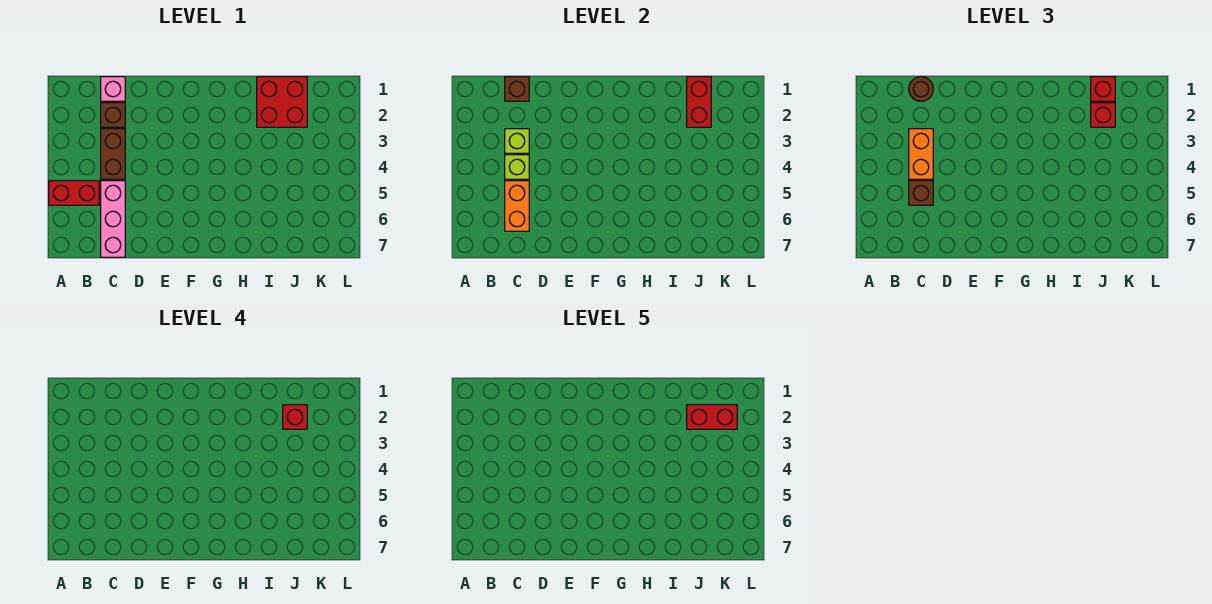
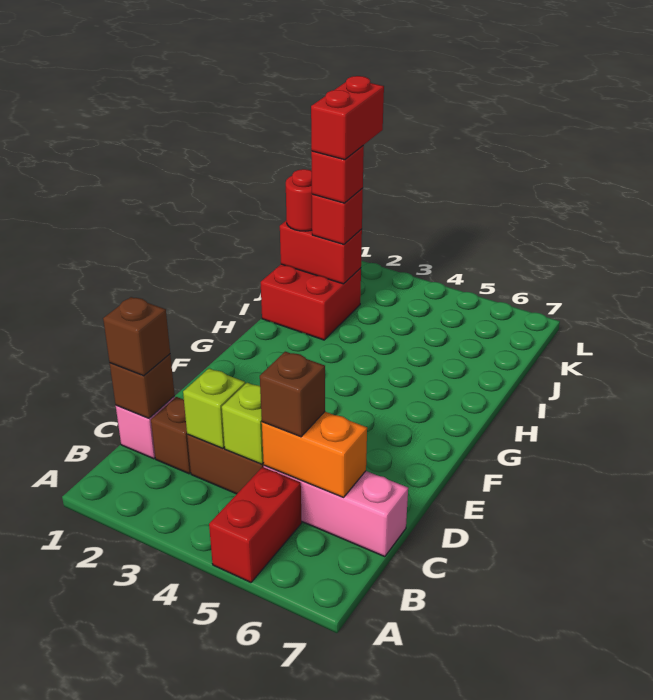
brown 1x1 round brick [909,77,933,101] -> brown 1x1 brick [103,297,170,376]
orange 1x2 brick [909,129,933,179] -> none
red 1x1 brick [1091,77,1115,101] -> red 1x1 round brick [286,169,312,231]

